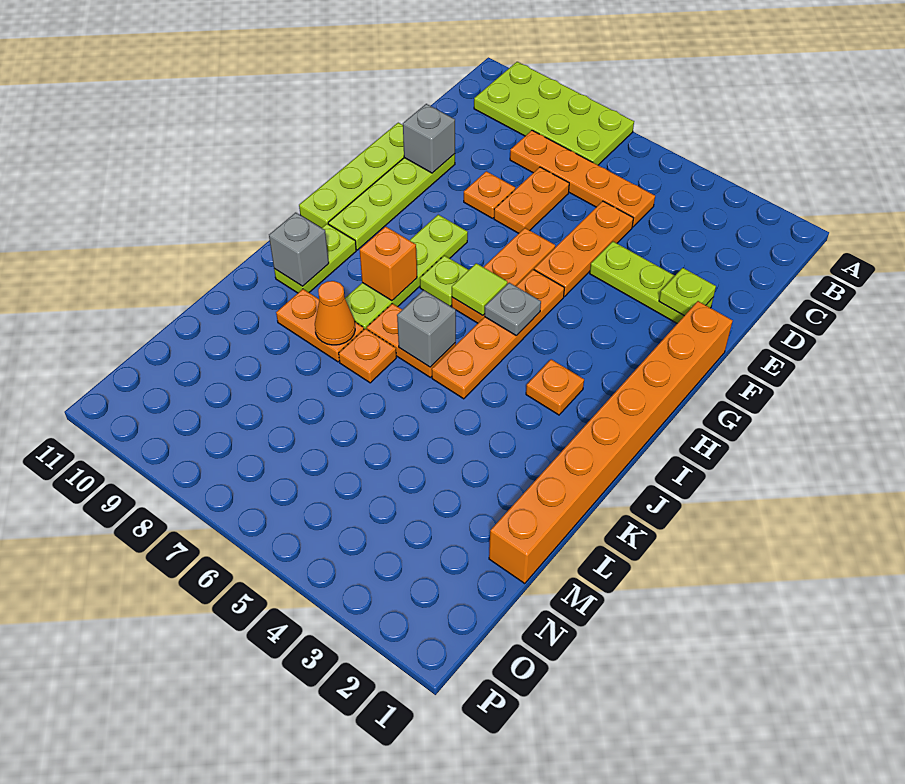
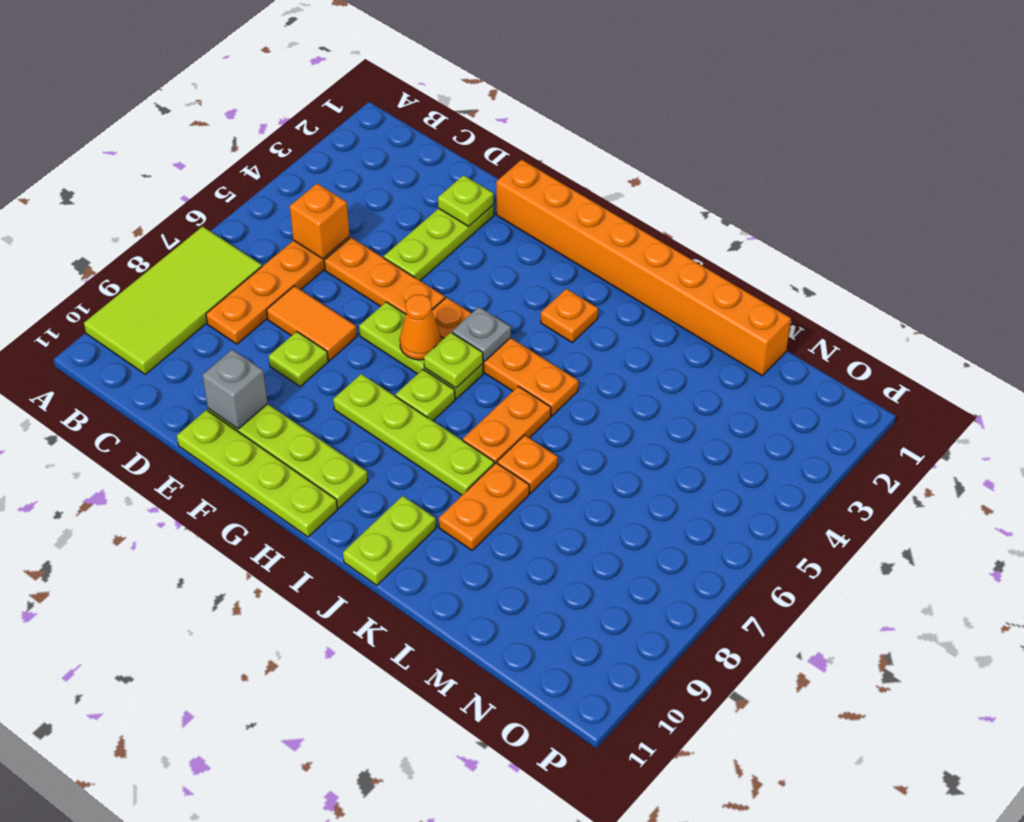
lime 2x4 plate [474,62,634,165] -> lime 2x4 tile [84,226,262,374]
orange 1x2 plate [494,167,569,233] -> orange 1x2 tile [267,286,357,361]
orange 1x1 plate [464,171,515,218] -> lime 1x1 plate [269,332,328,386]
orange 1x3 plate [452,228,555,323] -> lime 1x3 plate [359,302,483,399]
lime 1x1 tile [452,263,507,316] -> lime 1x1 plate [424,332,483,388]
orange 1x1 brick [360,226,417,301] -> orange 1x1 brick moved to [290,184,349,259]
lime 1x2 plate [274,224,356,293] -> lime 1x2 plate turned to [343,496,436,585]
grey 1x1 brick [397,290,456,367] -> none
grey 1x1 brick [269,213,329,286] -> none
orange 1x1 cone [315,281,355,345] -> orange 1x1 cone moved to [400,294,441,360]

